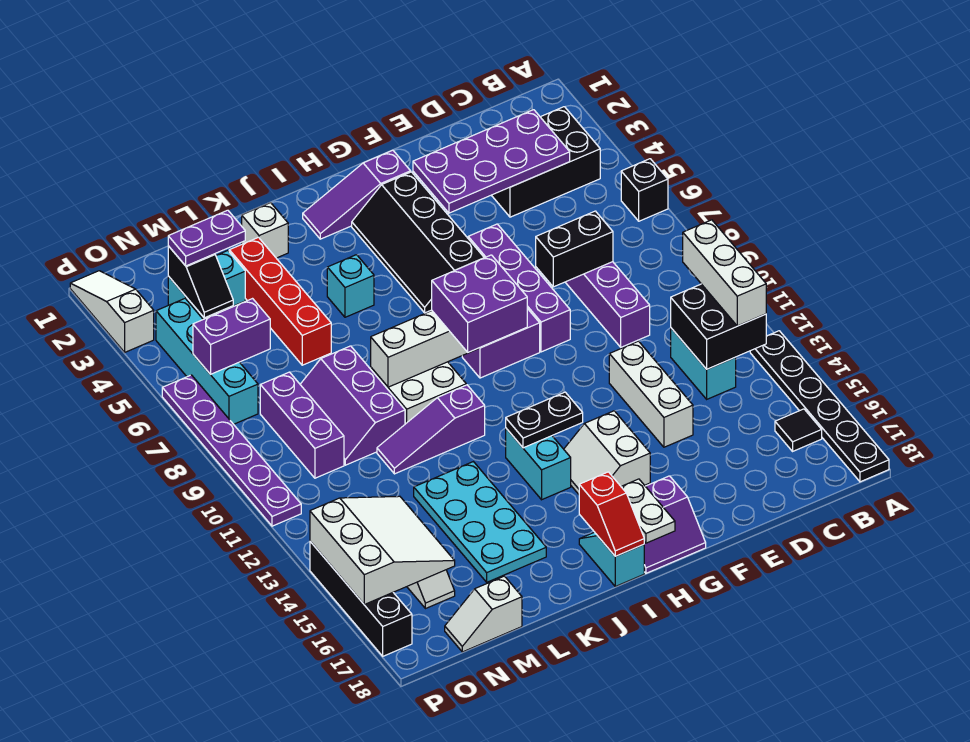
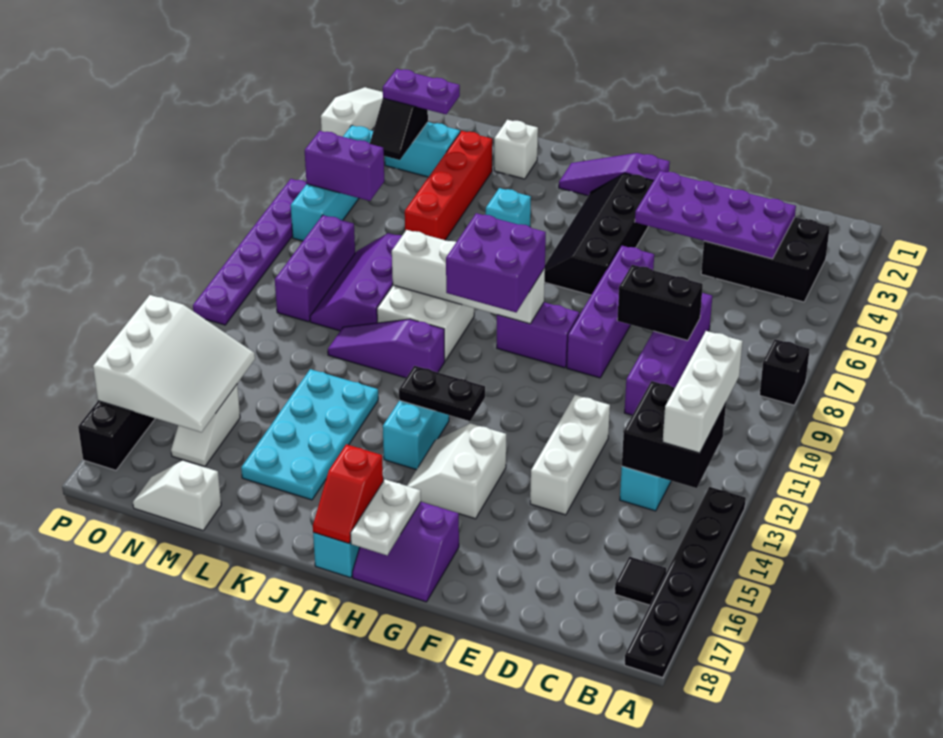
black 1x1 brick [621,159,668,221] -> black 1x1 brick moved to [760,339,810,405]

